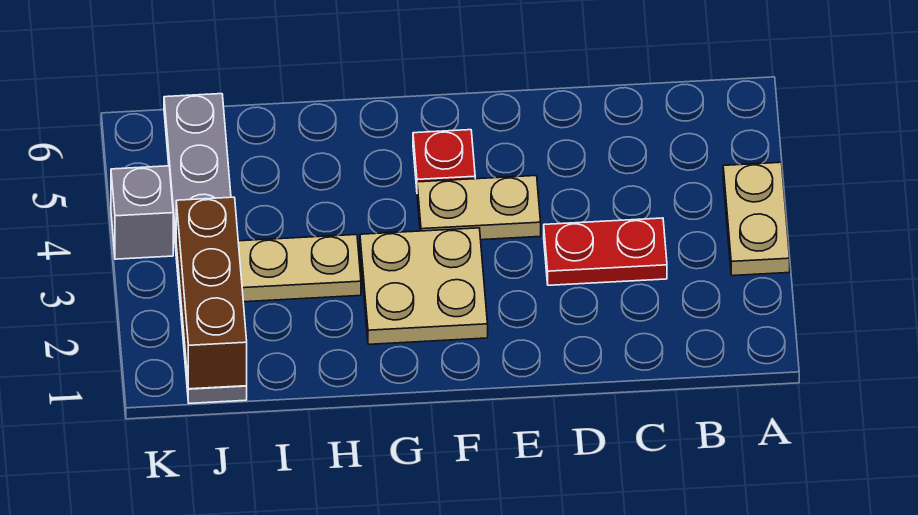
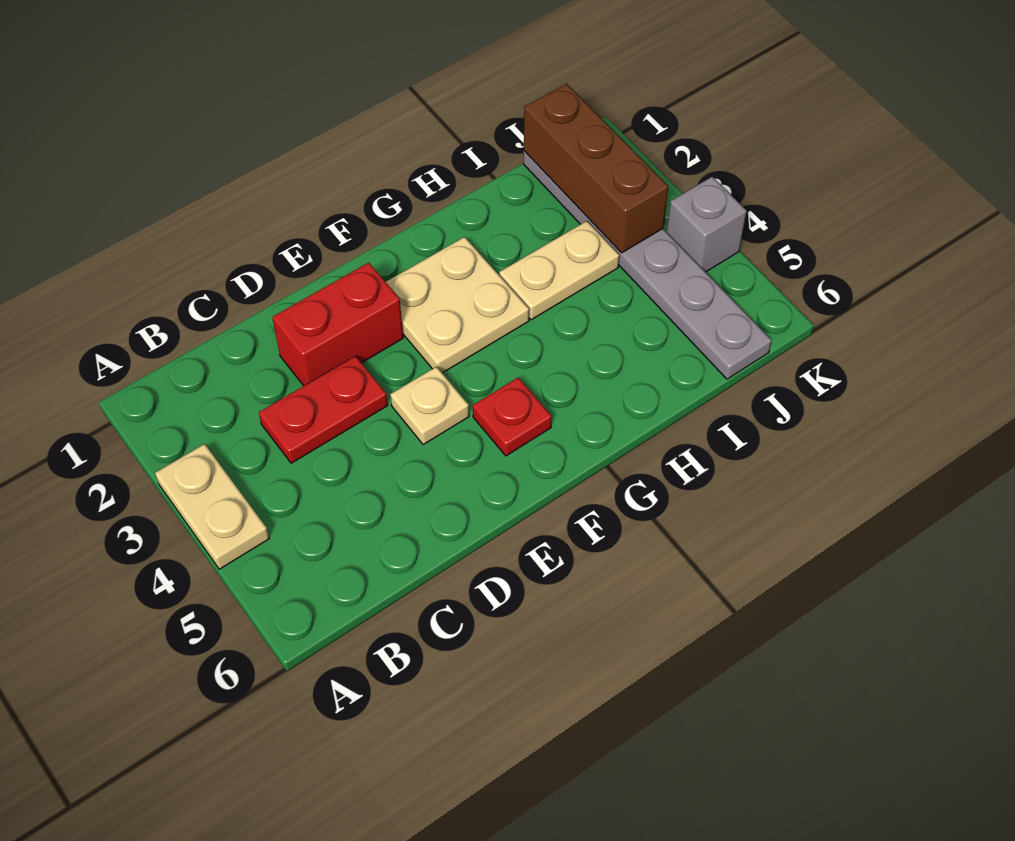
none -> red 1x2 brick [272,262,403,386]
tan 1x2 plate [417,176,541,240] -> tan 1x1 plate [390,367,469,445]

